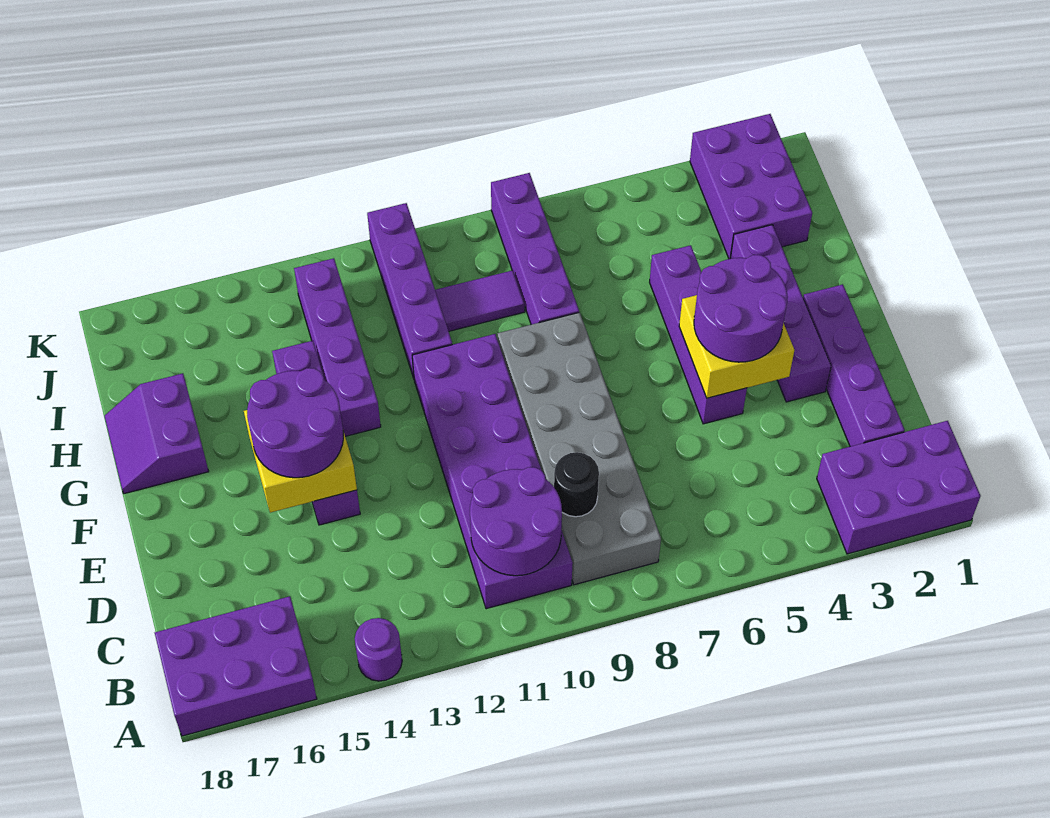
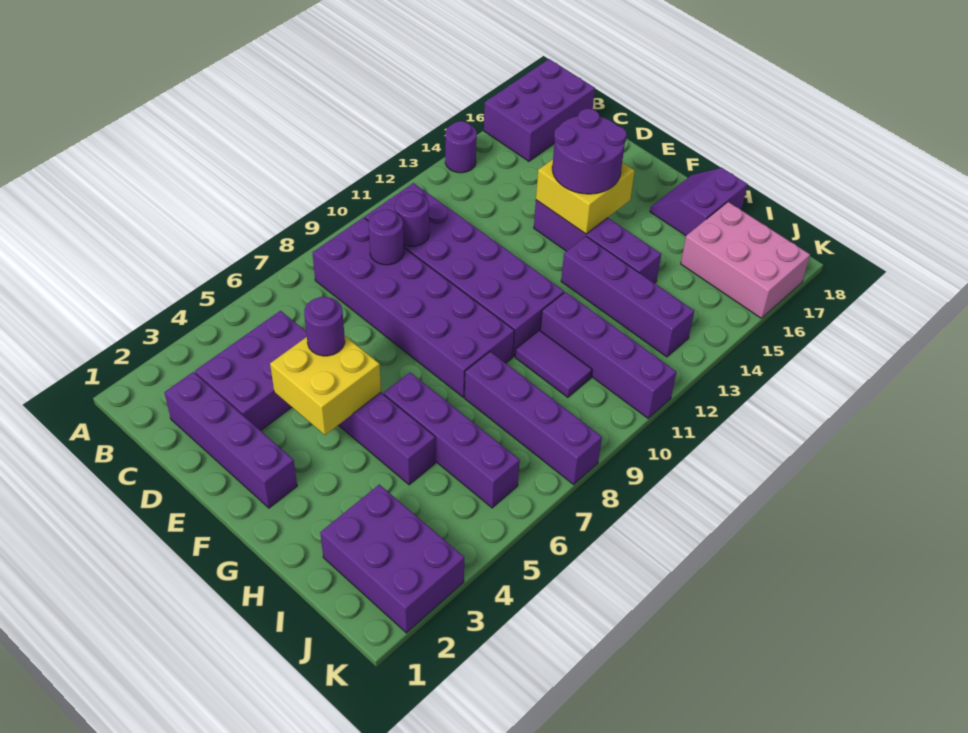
purple 2x3 brick [817,421,981,554] -> purple 2x3 brick moved to [195,311,307,431]
grey 2x6 brick [497,312,661,585] -> purple 2x6 brick [313,217,515,397]
purple 2x2 round brick [470,467,562,576] -> purple 1x1 round brick [395,192,429,246]
black 1x1 round brick [554,452,599,517] -> purple 1x1 round brick [369,210,404,265]
purple 1x4 brick [730,225,831,402] -> purple 1x4 brick moved to [384,373,520,508]
purple 2x2 round brick [694,255,788,362] -> purple 1x1 round brick [304,297,345,356]
purple 2x2 slope [105,373,209,494] -> purple 2x2 slope turned to [650,168,748,236]
purple 1x2 tile [435,270,525,331] -> purple 1x2 tile turned to [515,330,592,397]
none -> pink 2x3 brick [681,202,810,318]

